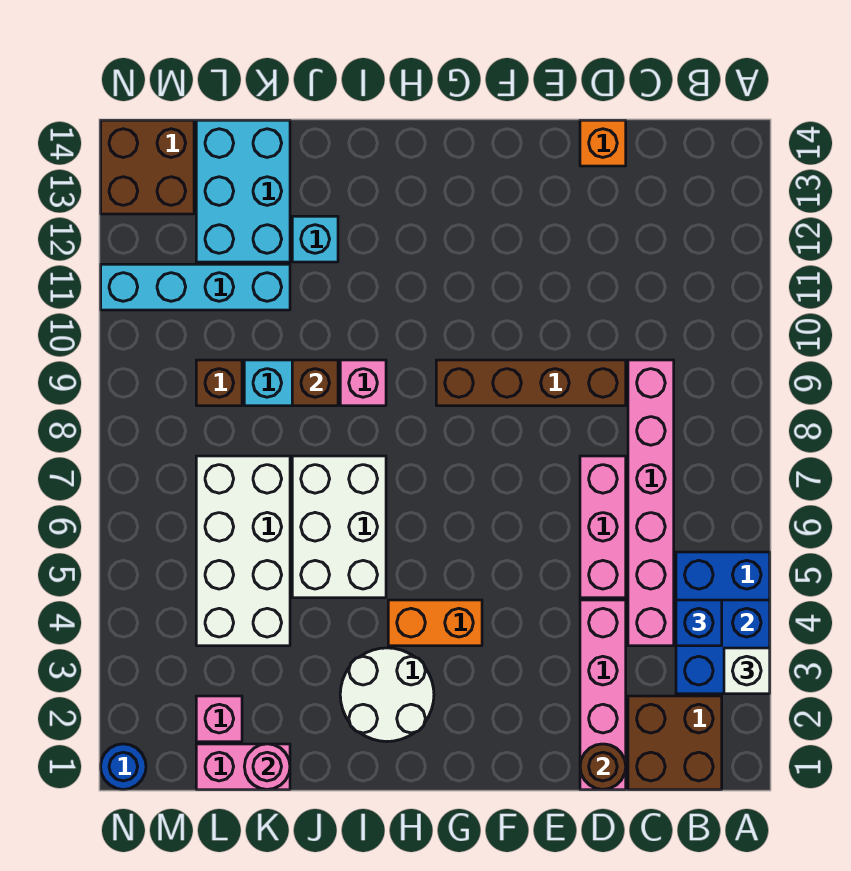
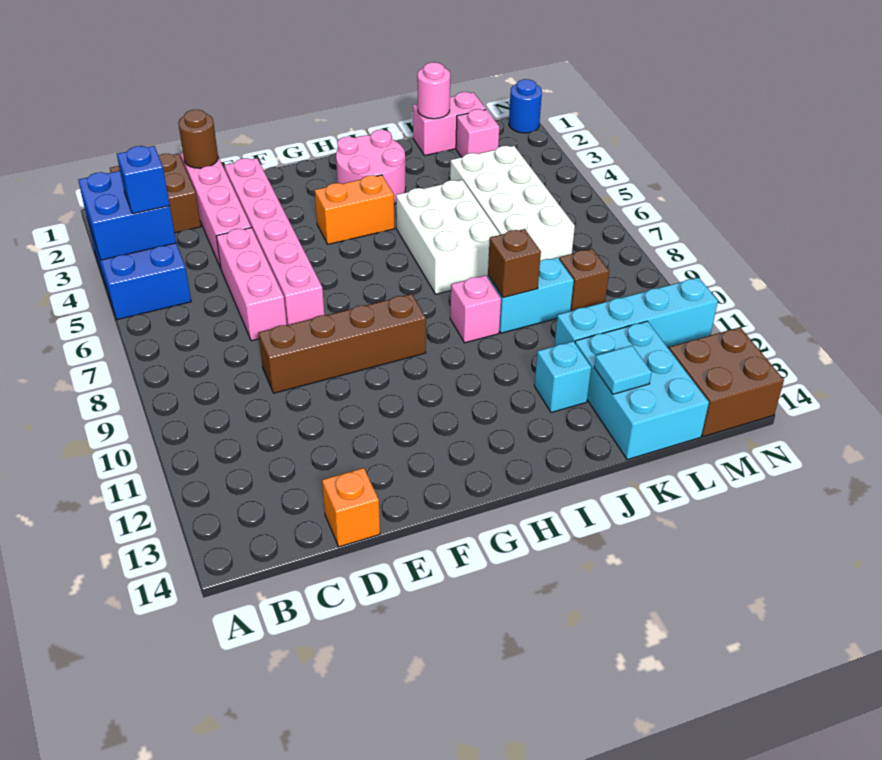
white 1x1 brick [724,648,770,694] -> none
pink 1x6 brick [628,360,674,646] -> pink 1x6 brick moved to [224,158,324,325]
white 2x2 round brick [340,648,434,742] -> pink 2x2 round brick [336,130,406,204]
none -> cyan 1x1 tile [594,346,652,394]

